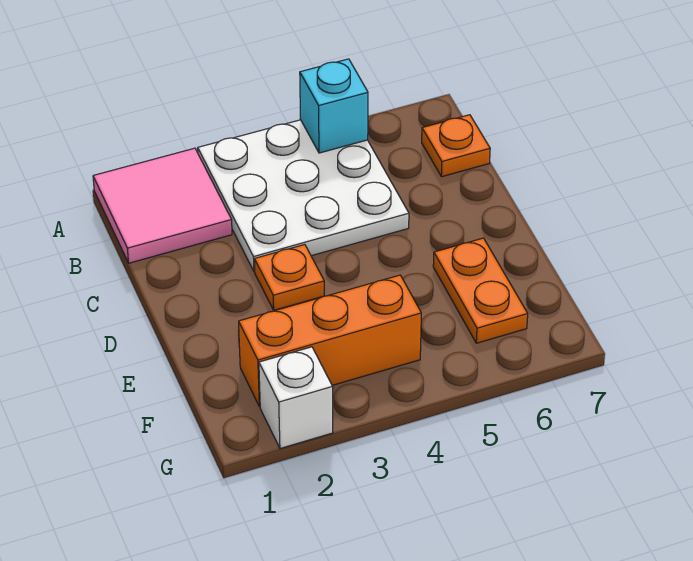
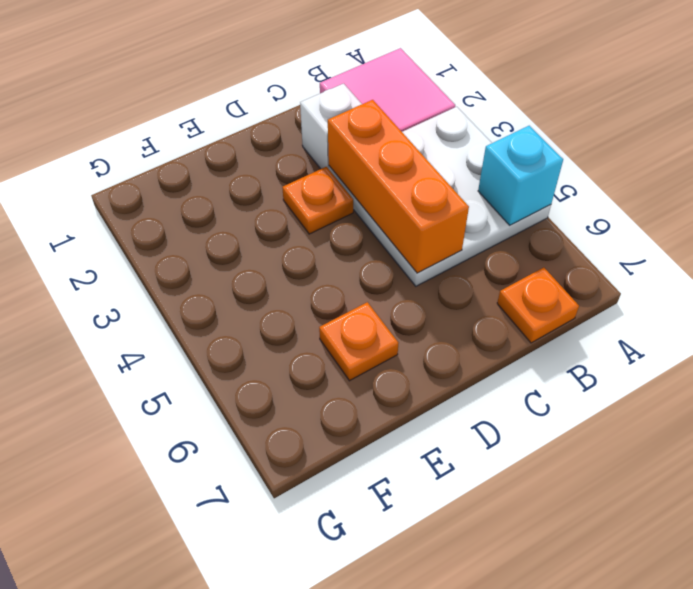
orange 1x2 plate [433,238,528,343] -> orange 1x1 plate [319,302,398,381]
orange 1x3 brick [239,275,421,407] -> orange 1x3 brick moved to [328,100,469,273]
white 1x1 brick [259,347,333,449] -> white 1x1 brick moved to [300,83,362,169]

